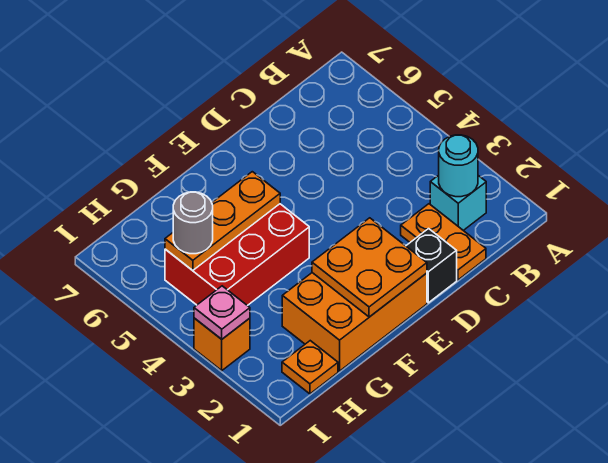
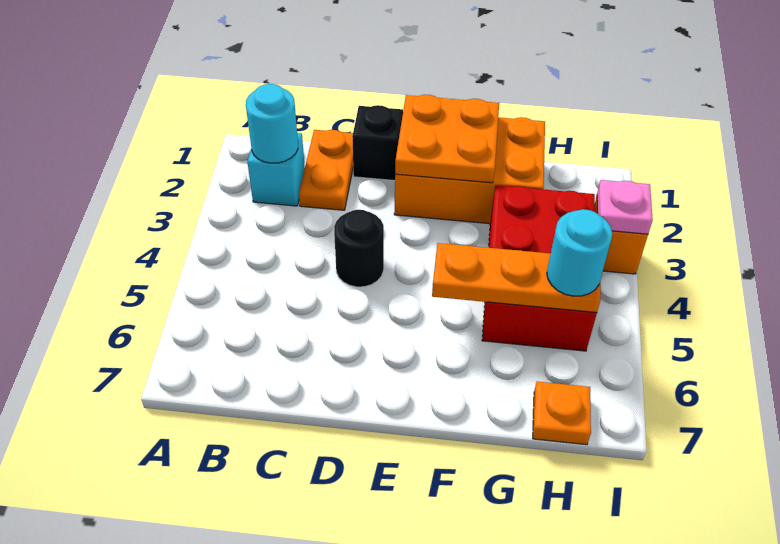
none -> black 1x1 round brick [334,210,384,287]
red 2x3 brick [165,204,309,306] -> red 2x3 brick turned to [482,185,597,351]
orange 1x1 plate [282,341,338,394] -> orange 1x1 plate moved to [533,382,591,445]
grey 1x1 round brick [173,192,213,254] -> cyan 1x1 round brick [547,209,612,296]

